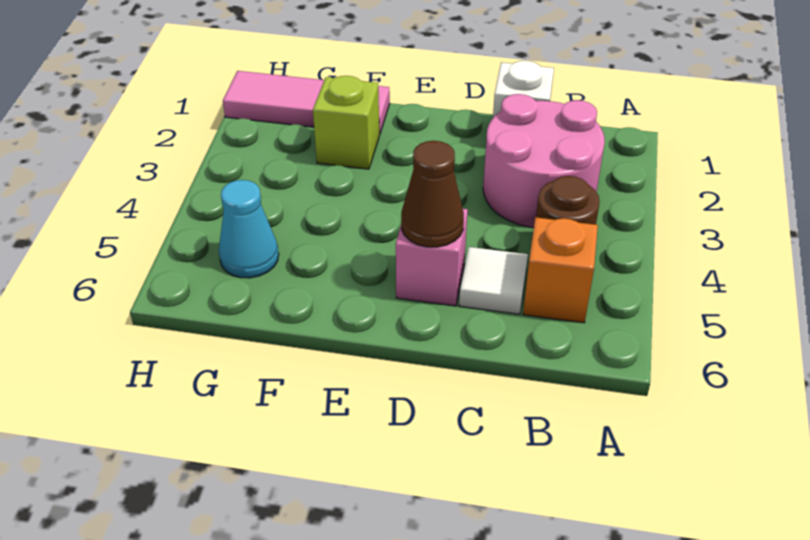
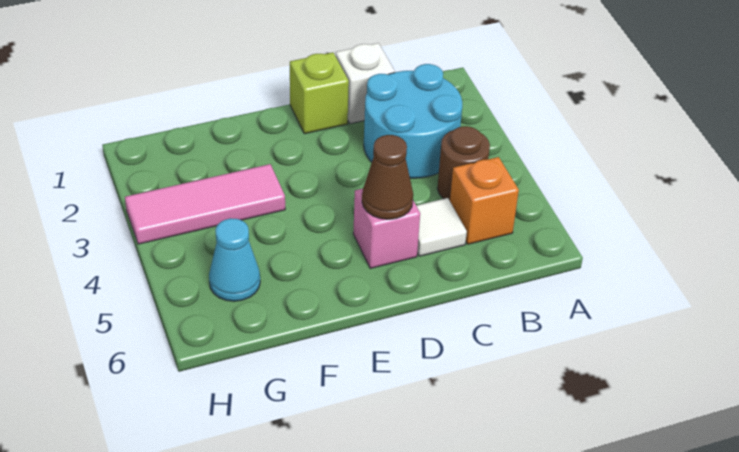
pink 2x2 round brick [483,94,605,228] -> cyan 2x2 round brick [364,64,462,178]
pink 1x3 tile [223,71,390,135] -> pink 1x3 tile moved to [125,164,285,244]
lime 1x1 brick [313,76,379,169] -> lime 1x1 brick moved to [290,52,349,134]

